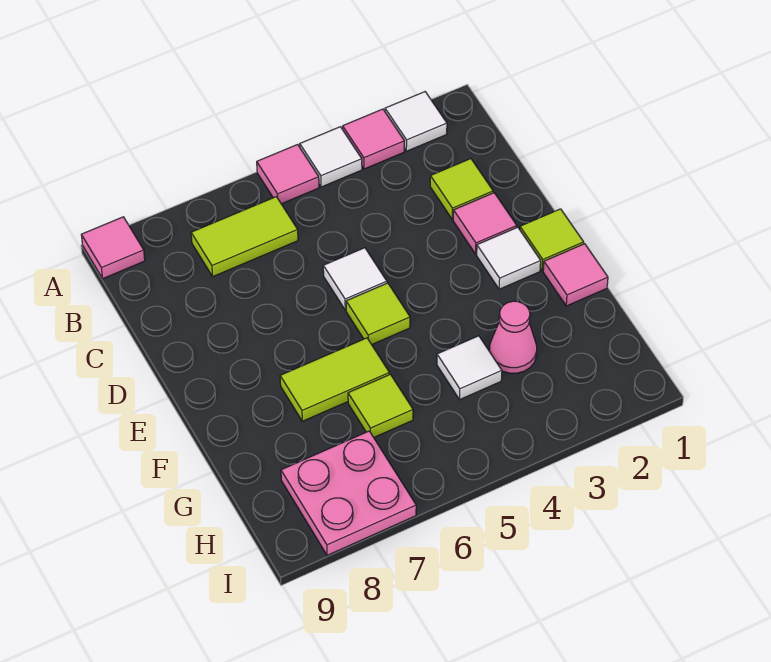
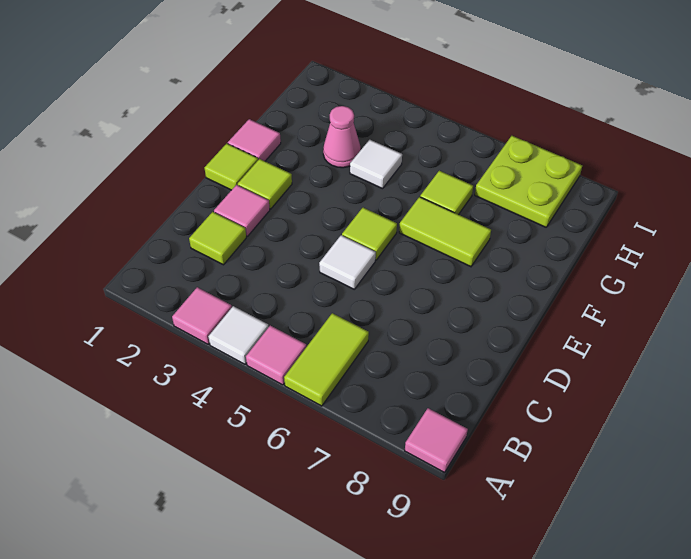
white 1x1 tile [385,92,447,151] -> none
lime 1x2 tile [191,197,298,276] -> lime 1x2 tile turned to [284,313,369,406]
white 1x1 tile [477,227,541,289] -> lime 1x1 tile [238,159,292,209]
pink 2x2 plate [281,431,416,555] -> lime 2x2 plate [475,136,582,227]

